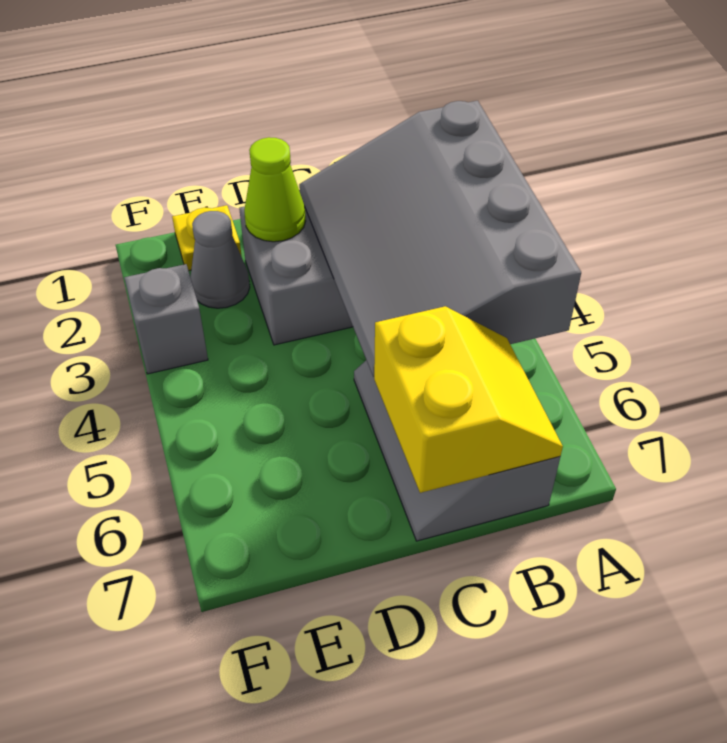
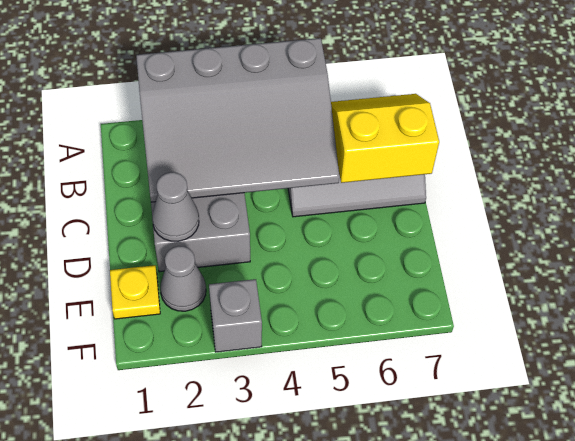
lime 1x1 cone [244,137,306,242] -> grey 1x1 cone [152,172,199,241]

